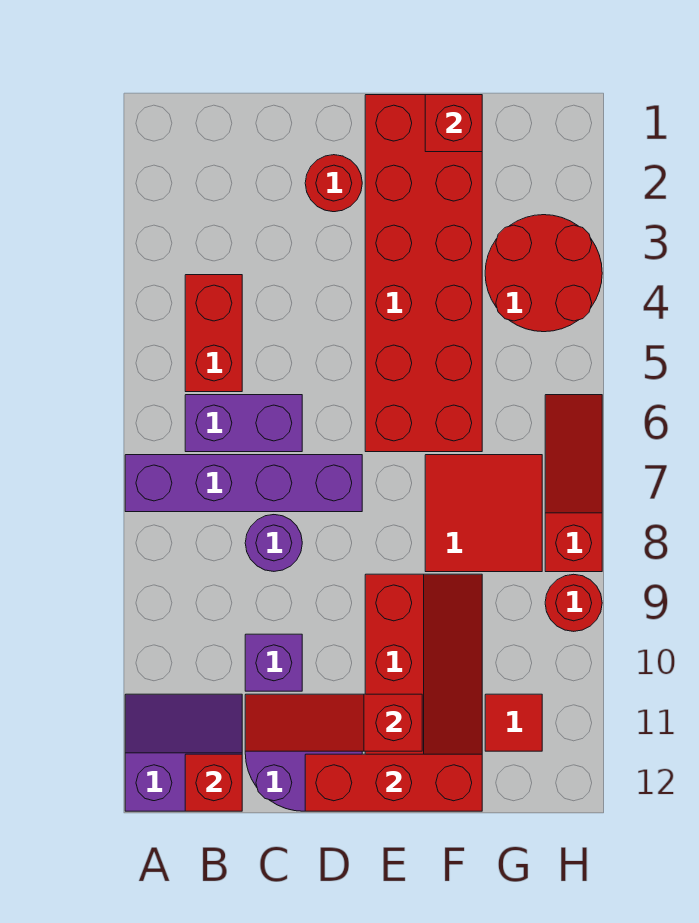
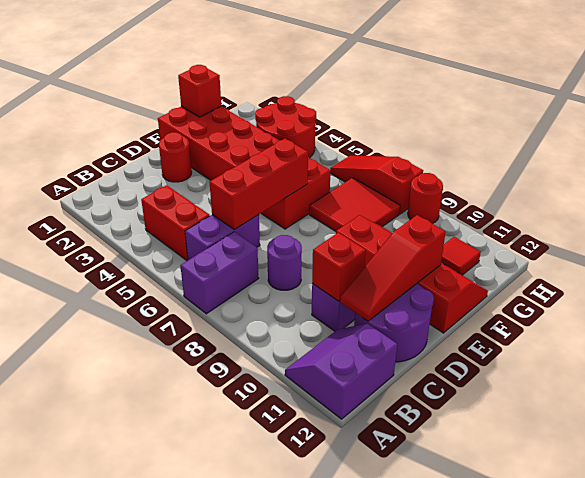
purple 1x4 brick [125,455,362,512] -> purple 1x2 brick [180,232,259,314]
red 1x1 brick [185,754,242,811] -> red 1x1 brick moved to [312,232,366,301]
red 1x3 brick [305,754,482,811] -> red 1x3 brick moved to [210,139,308,230]

